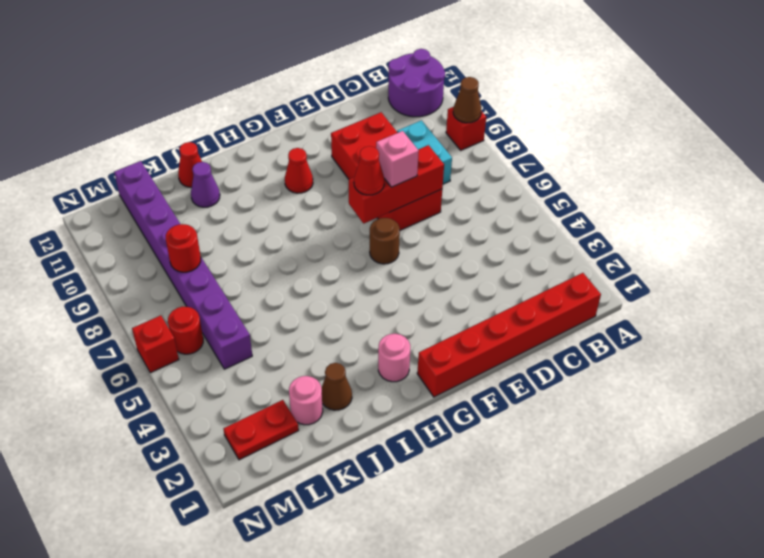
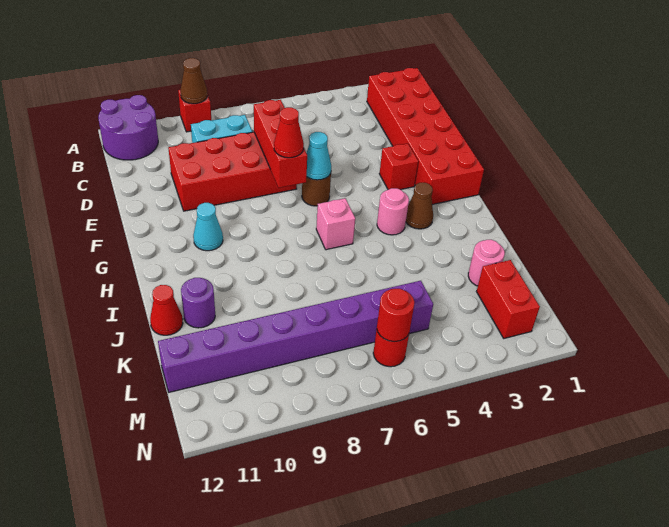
red 1x6 brick [417,273,601,397] -> red 2x6 brick [367,68,484,204]
pink 1x1 brick [376,131,419,187] -> pink 1x1 brick moved to [316,198,355,250]
none -> cyan 1x1 cone [307,132,331,180]
red 1x1 cone [285,148,313,193] -> cyan 1x1 cone [193,203,223,251]
pink 1x1 round brick [378,334,410,382] -> pink 1x1 round brick moved to [377,188,409,235]
brown 1x1 cone [322,363,352,410] -> brown 1x1 cone moved to [406,183,433,229]
purple 1x1 cone [191,162,220,207] -> purple 1x1 round brick [181,278,215,328]
red 1x2 plate [223,400,299,460] -> red 1x2 brick [477,260,540,338]
red 1x1 round brick [166,224,201,272] -> red 1x1 round brick moved to [377,289,414,342]
red 1x1 brick [132,315,179,373] -> red 1x1 brick moved to [379,144,418,190]

